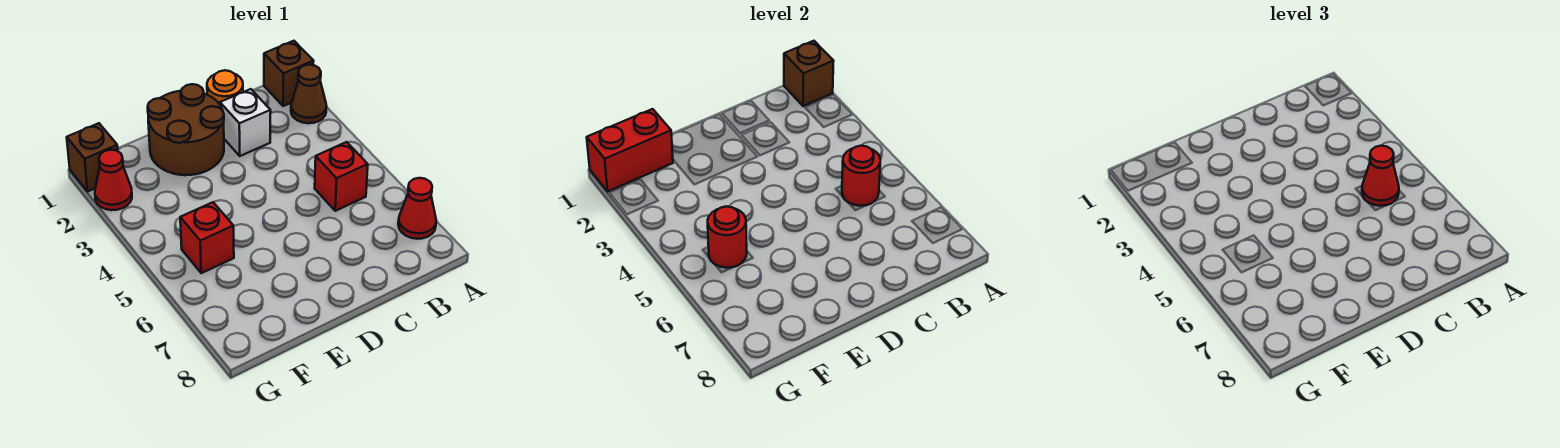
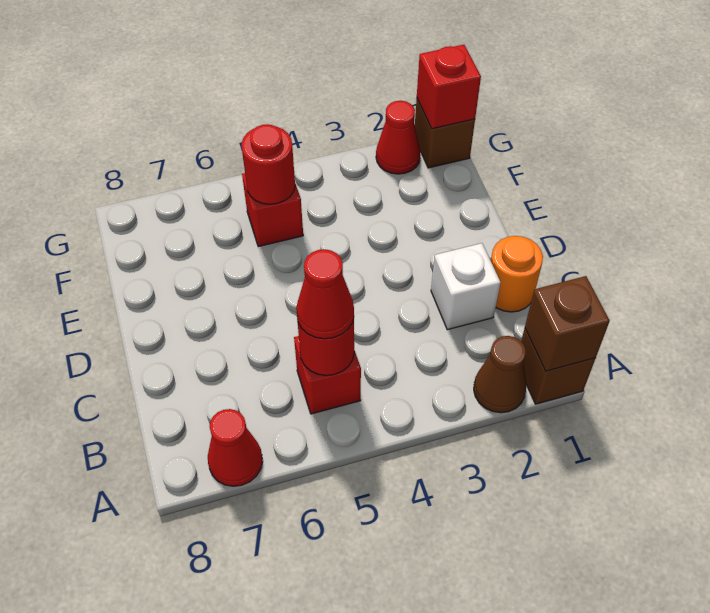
brown 2x2 round brick [148,84,224,175] -> none
red 1x2 brick [587,109,673,191] -> red 1x1 brick [417,45,481,129]

